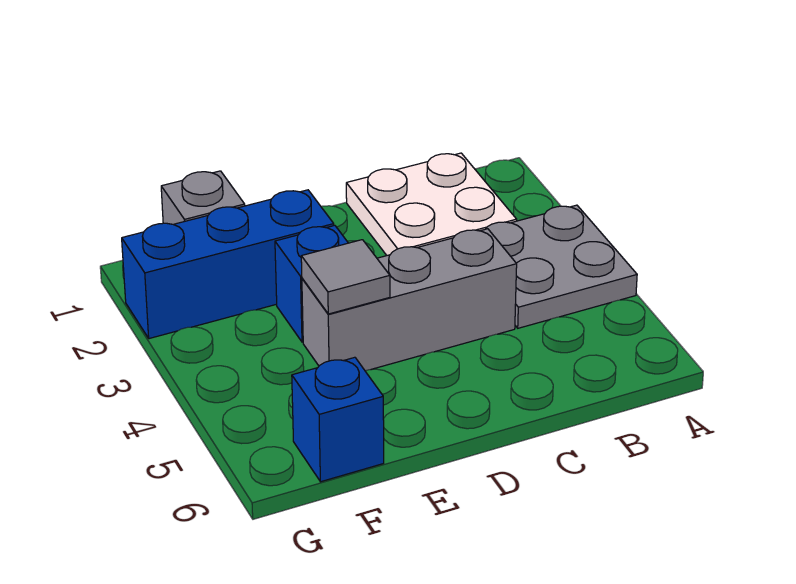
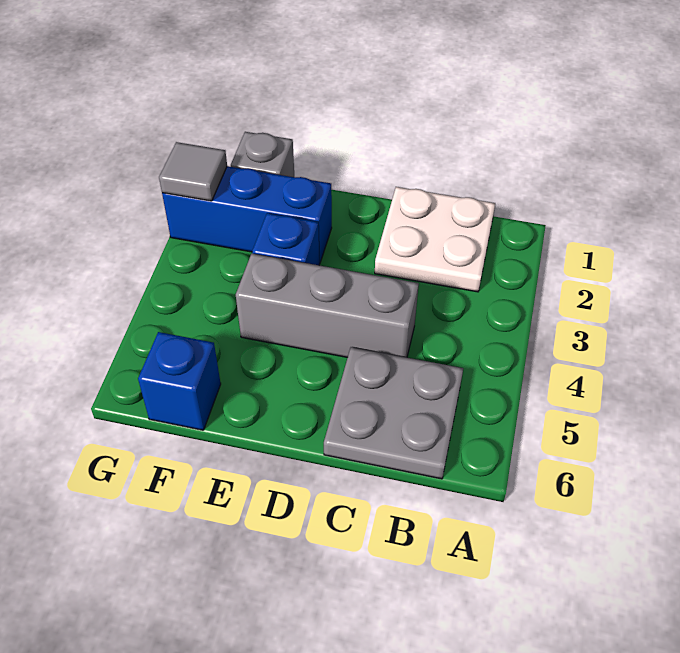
grey 2x2 plate [486,205,637,328] -> grey 2x2 plate moved to [324,347,463,479]
grey 1x1 tile [301,240,390,314] -> grey 1x1 tile moved to [159,142,227,201]

